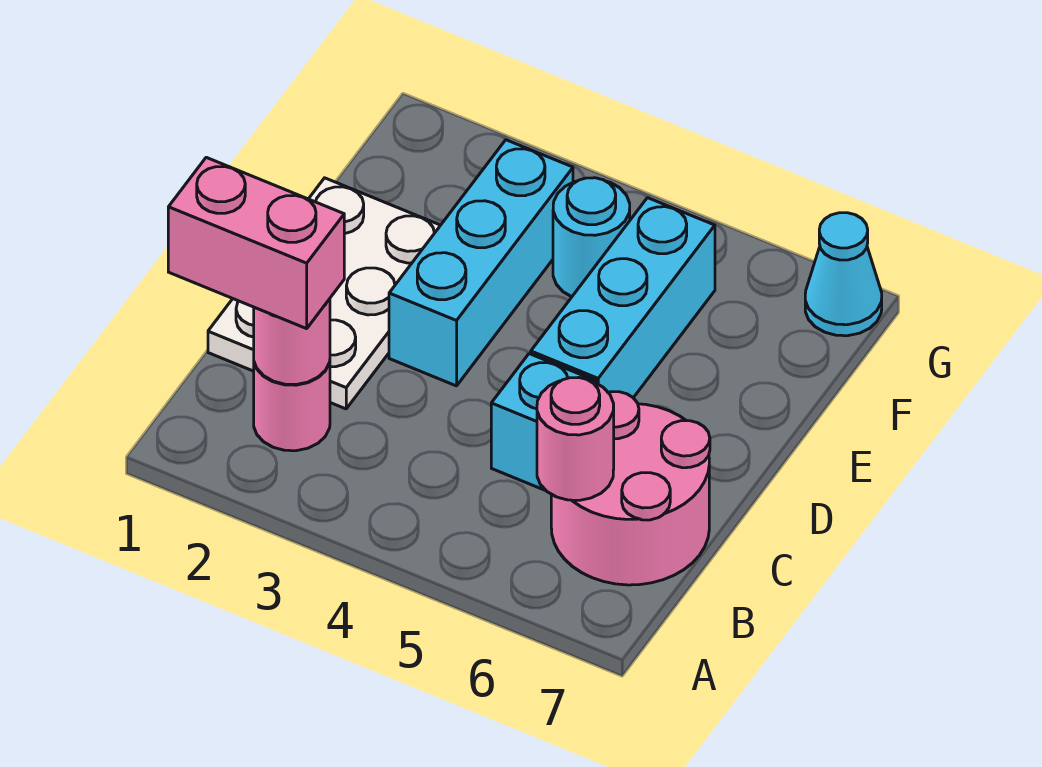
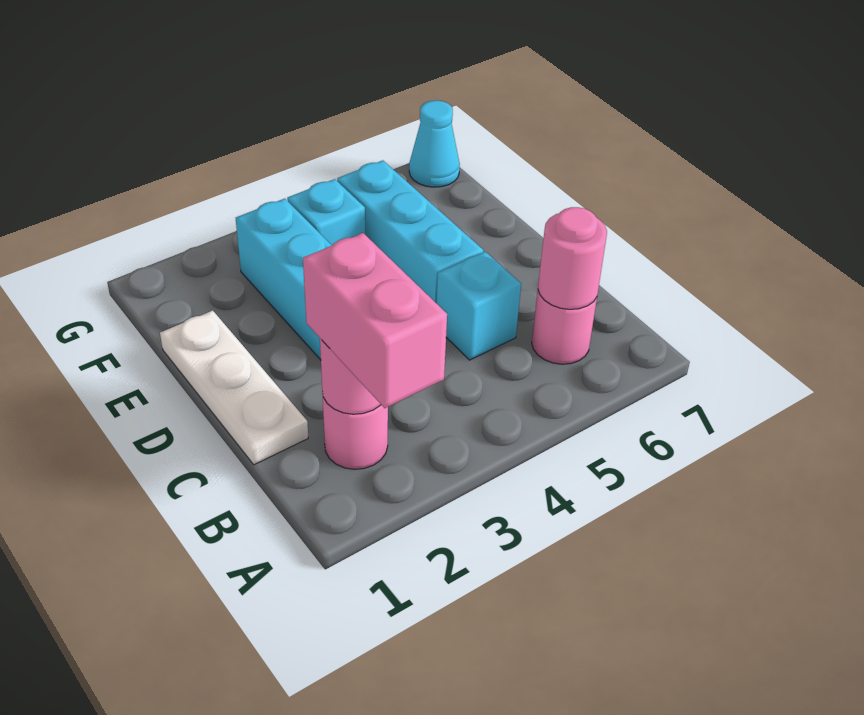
pink 1x2 brick [168,157,344,329] -> pink 1x2 brick turned to [303,233,447,408]
pink 2x2 round brick [551,392,710,585] -> pink 1x1 round brick [532,291,597,364]
white 2x3 plate [208,178,440,409] -> white 1x3 plate [160,310,308,465]
cyan 1x1 round brick [553,178,630,297] -> cyan 1x1 brick [287,179,365,245]

